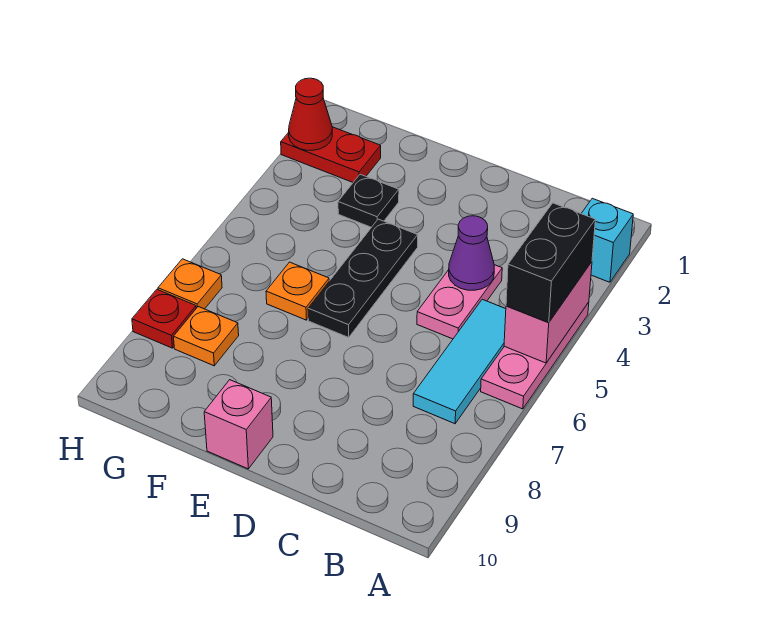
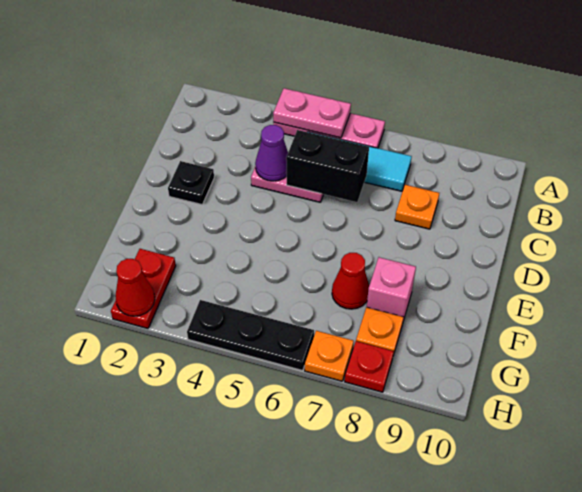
cyan 1x1 brick [581,198,633,282] -> none
pink 1x2 brick [504,262,592,363] -> pink 1x2 plate [273,88,351,138]
black 1x2 brick [506,203,595,323] -> black 1x2 brick moved to [286,130,369,202]
black 1x3 plate [308,219,418,337] -> black 1x3 plate moved to [187,300,314,370]
pink 1x1 brick [204,380,273,469] -> pink 1x1 brick moved to [367,257,416,321]
black 1x1 plate [338,174,399,227] -> black 1x1 plate moved to [168,161,214,205]
orange 1x1 plate [266,262,329,320] -> orange 1x1 plate moved to [395,185,439,229]
none -> red 1x1 cone [332,253,369,309]

